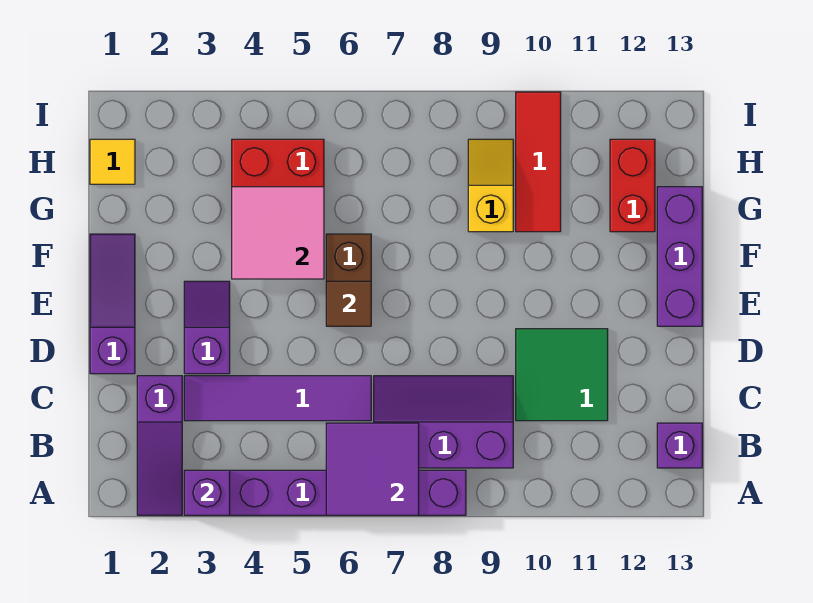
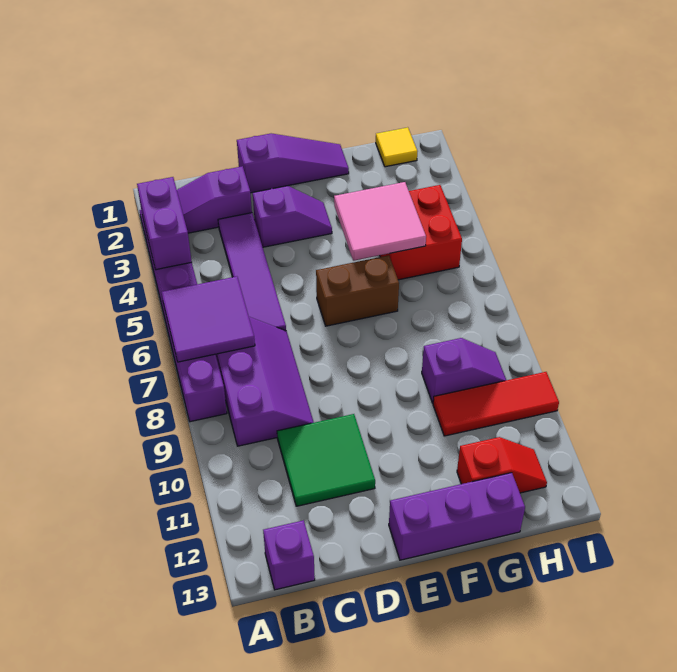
purple 1x1 brick [184,470,230,515] -> purple 1x2 brick [137,177,192,270]
brown 1x1 tile [326,281,371,326] -> none
yellow 1x2 slope [468,139,513,232] -> purple 1x2 slope [422,338,506,403]
red 1x2 brick [610,139,655,232] -> red 1x2 slope [457,437,547,493]

